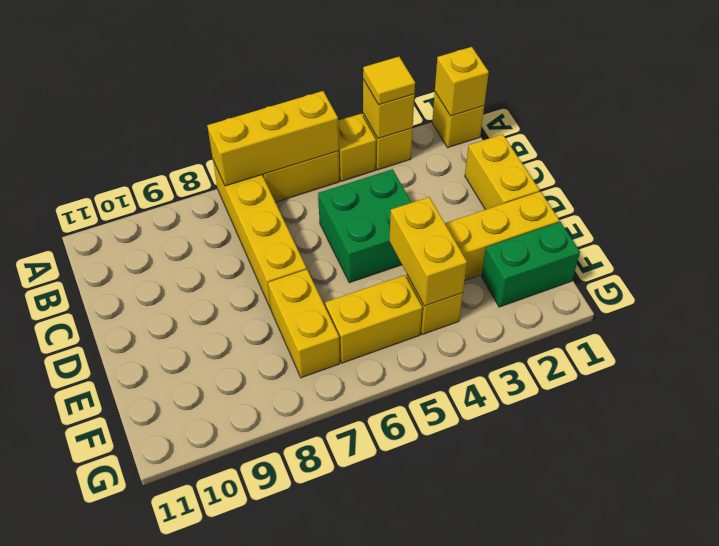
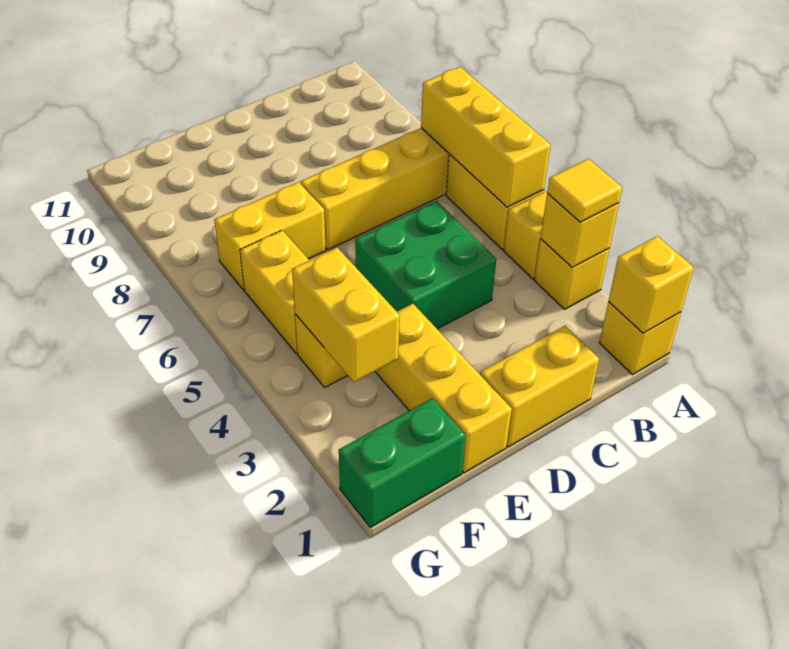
yellow 1x2 brick [390,197,467,306] -> yellow 1x2 brick turned to [292,248,400,382]
green 1x2 brick [481,222,580,307] -> green 1x2 brick turned to [339,398,466,527]

